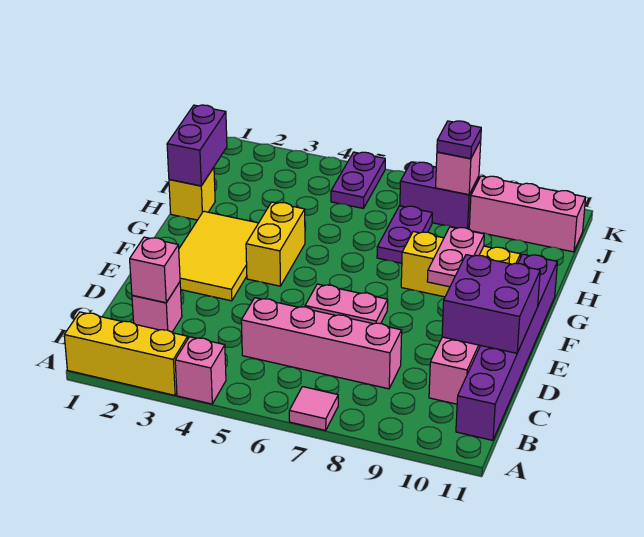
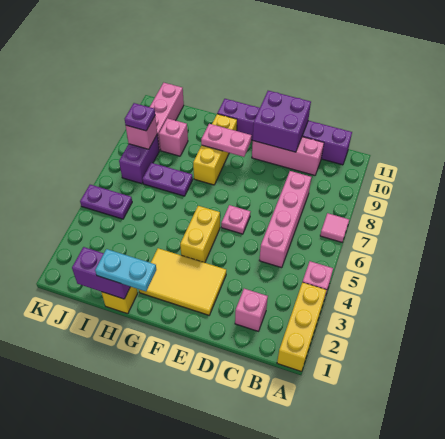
pink 1x1 brick [130,237,180,303] -> pink 1x1 brick moved to [159,118,188,156]
pink 1x2 plate [305,284,388,324] -> pink 1x1 plate [221,205,250,234]
yellow 1x2 brick [246,202,305,286] -> yellow 1x2 brick turned to [180,206,220,263]
none -> cyan 1x2 plate [95,249,156,291]

